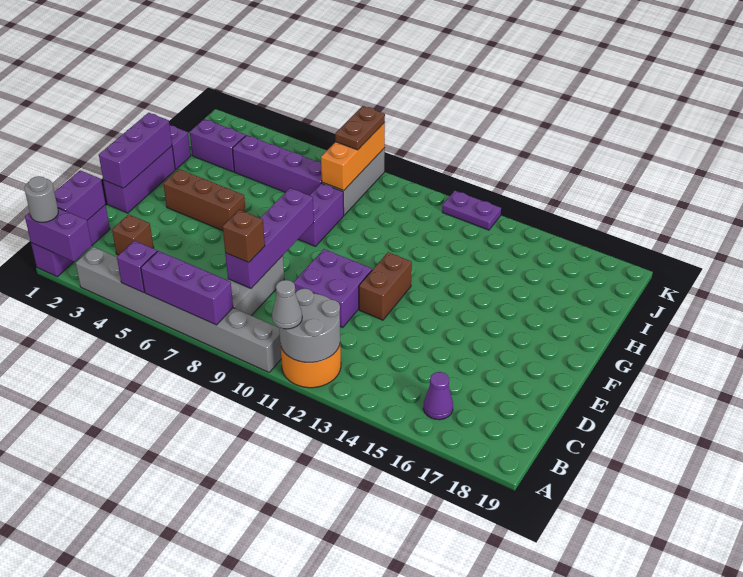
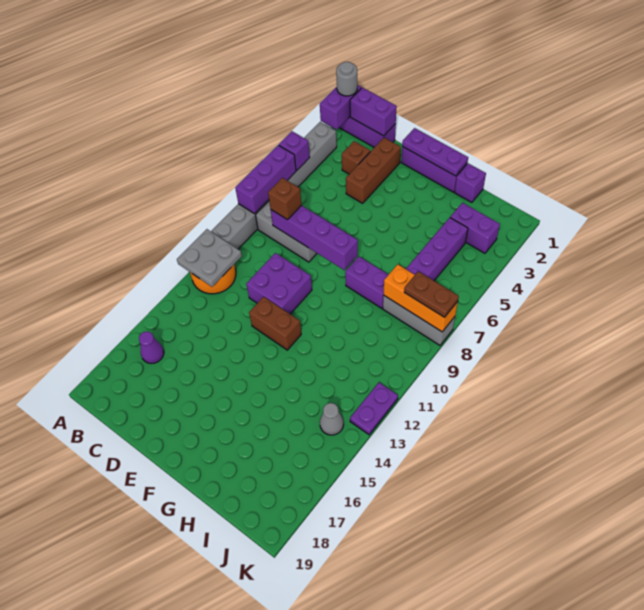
grey 2x2 round brick [279,288,340,362] -> grey 2x2 plate [177,229,242,287]
grey 1x1 cone [272,280,302,329] -> grey 1x1 cone moved to [320,403,344,435]
purple 1x3 brick [99,113,172,188] -> purple 1x3 plate [402,128,468,176]
brown 1x3 brick [163,169,246,231] -> brown 1x3 brick moved to [346,138,401,203]
purple 1x2 brick [190,119,246,172] -> purple 1x2 brick turned to [450,203,500,253]

